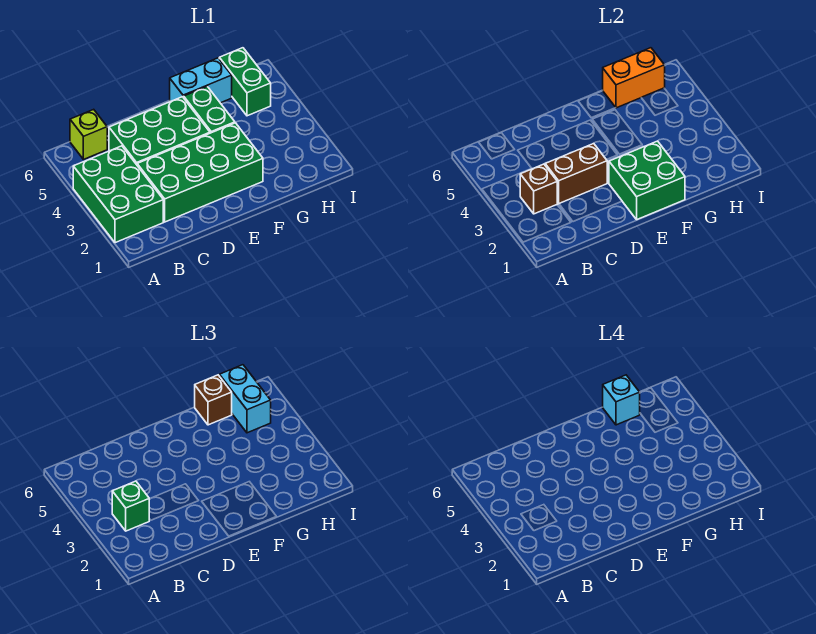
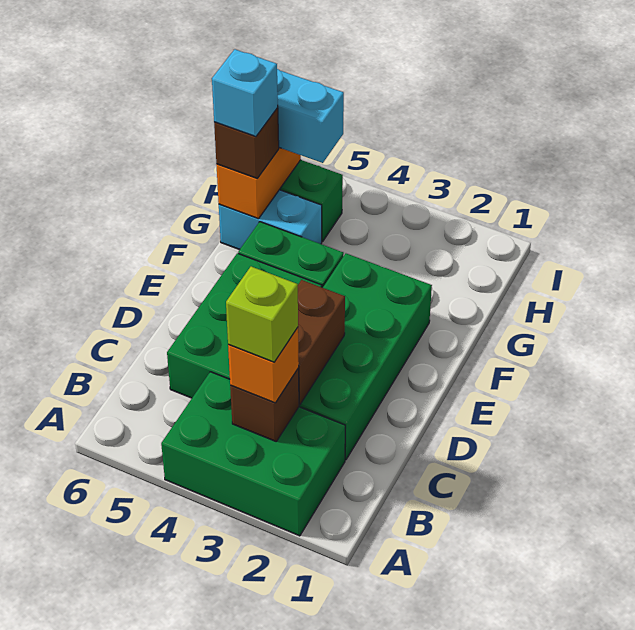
green 1x1 brick [112,481,149,531] -> orange 1x1 brick [228,328,299,403]
lime 1x1 brick [70,109,107,159] -> lime 1x1 brick moved to [226,267,298,362]
green 2x2 brick [609,141,685,219] -> none
cyan 1x2 brick [170,58,232,103] -> cyan 1x2 brick turned to [219,190,322,250]

